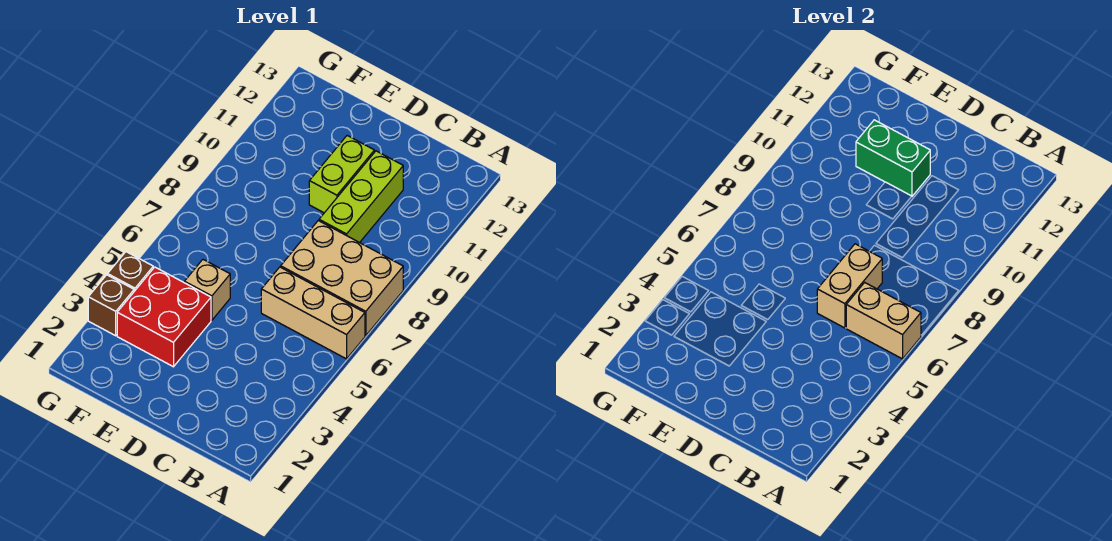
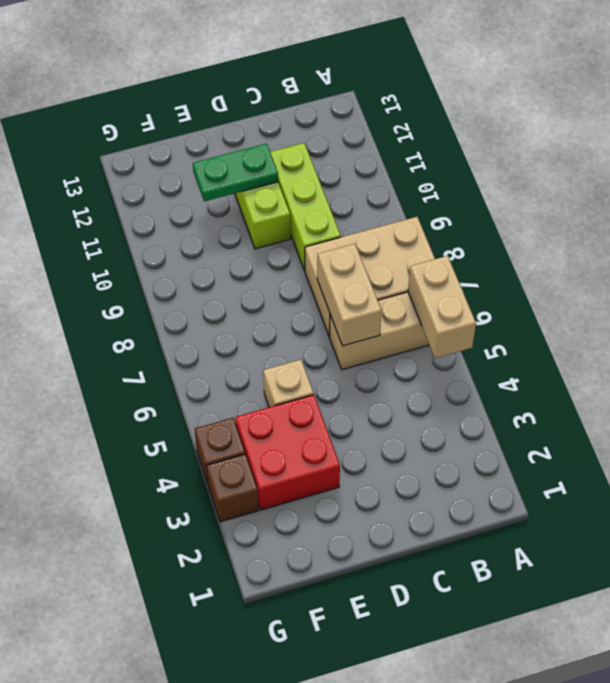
tan 1x2 brick [846,283,921,359] -> tan 1x2 brick turned to [408,256,476,358]
green 1x2 brick [856,120,930,196] -> green 1x2 plate [193,144,278,201]

